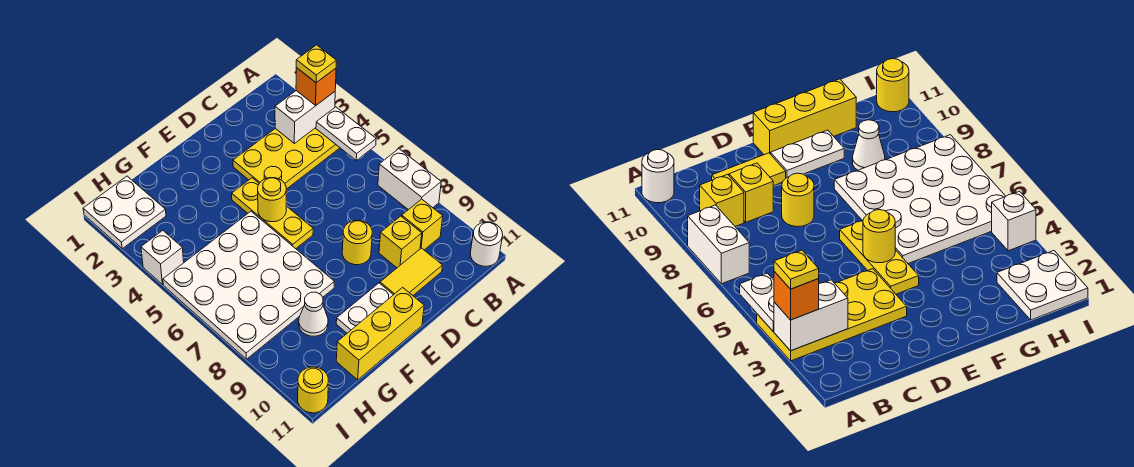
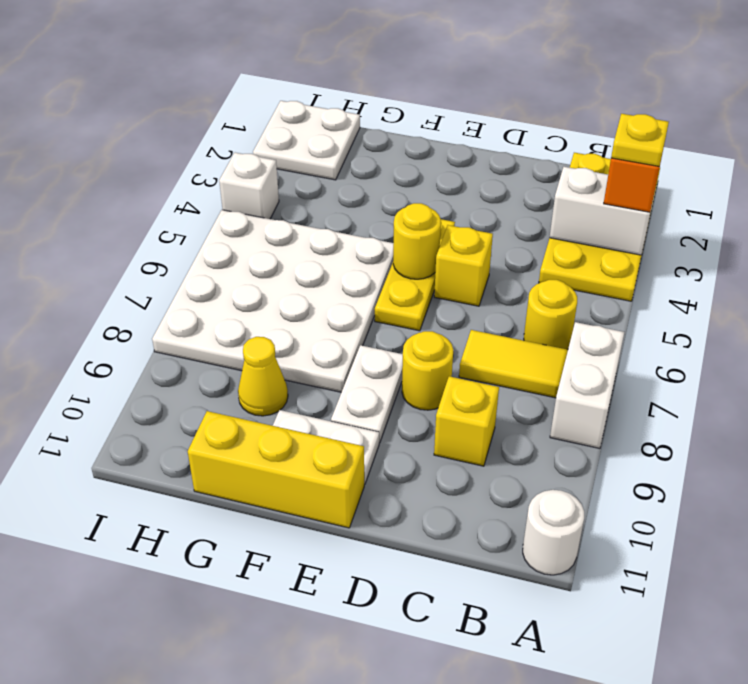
yellow 2x4 plate [233,128,340,189] -> yellow 2x4 plate turned to [539,153,660,301]
white 1x2 plate [316,107,376,160] -> white 1x2 plate moved to [331,345,403,443]
yellow 1x1 brick [402,199,443,250] -> yellow 1x1 brick moved to [434,225,493,306]
yellow 1x2 tile [380,248,442,295] -> yellow 1x2 tile moved to [459,330,568,398]
white 1x1 cone [299,292,328,336] -> yellow 1x1 cone [238,337,288,416]
yellow 1x1 round brick [298,367,328,413] -> yellow 1x1 round brick moved to [524,280,577,350]

